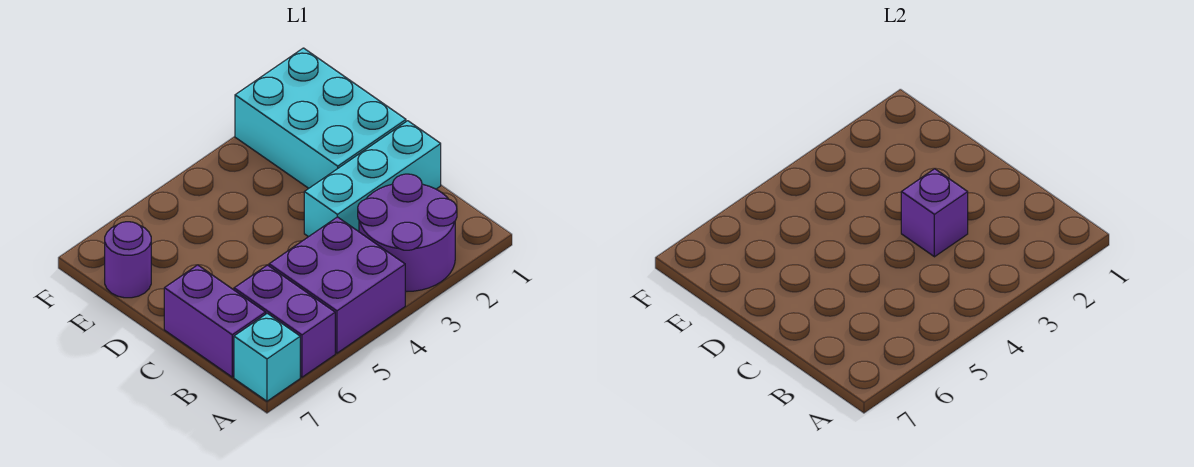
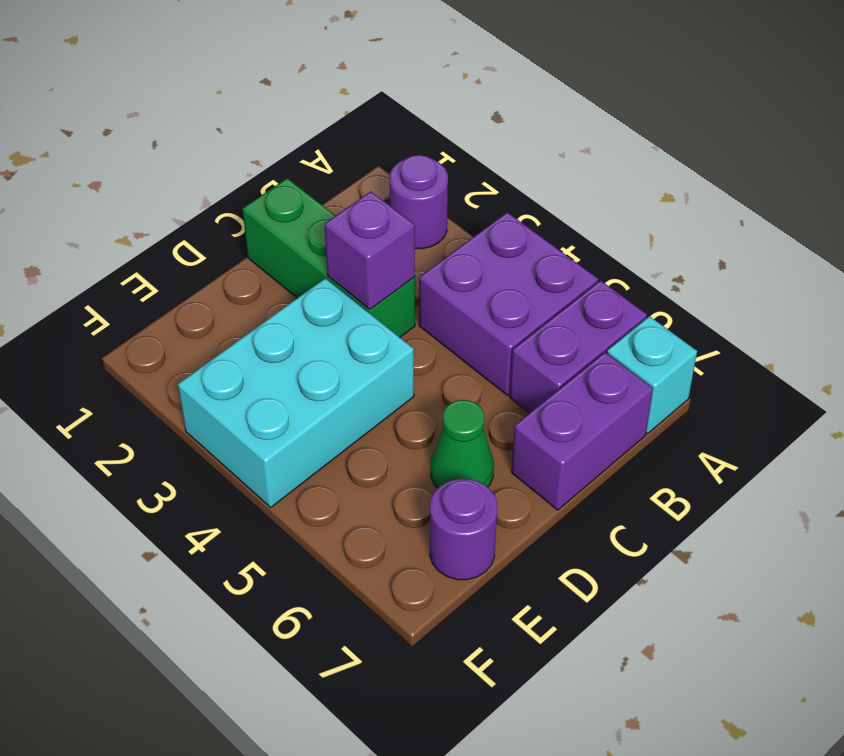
purple 2x2 round brick [358,174,457,291] -> purple 1x1 round brick [389,155,448,249]
cyan 1x3 brick [304,121,441,237] -> green 1x3 brick [243,178,415,337]
cyan 2x3 brick [235,48,406,188] -> cyan 2x3 brick moved to [178,278,414,507]
none -> green 1x1 cone [431,400,494,488]

